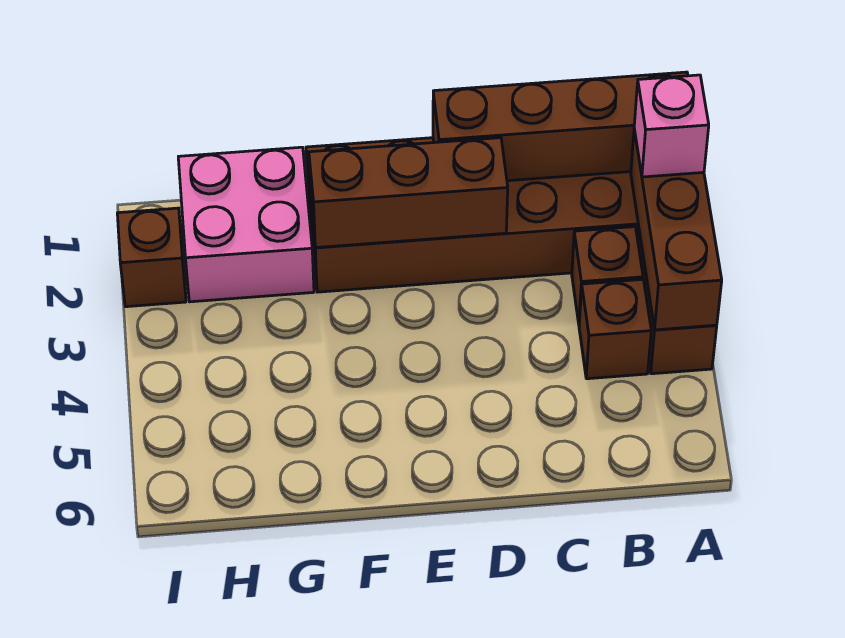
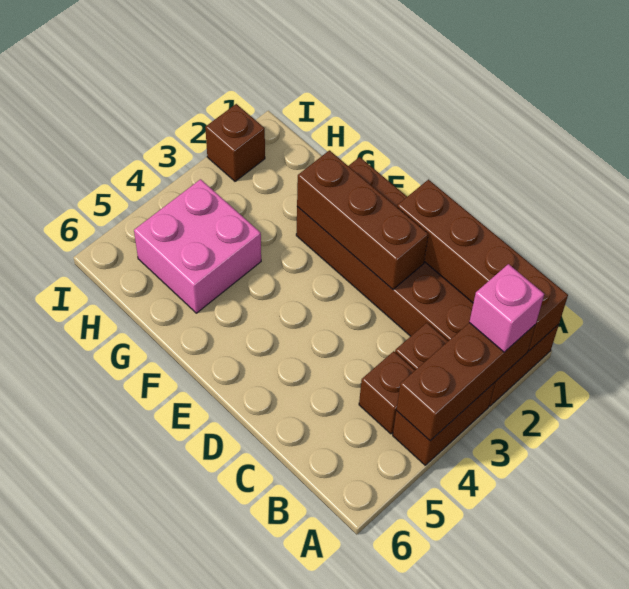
pink 2x2 brick [178,147,314,302] -> pink 2x2 brick moved to [134,179,261,313]

